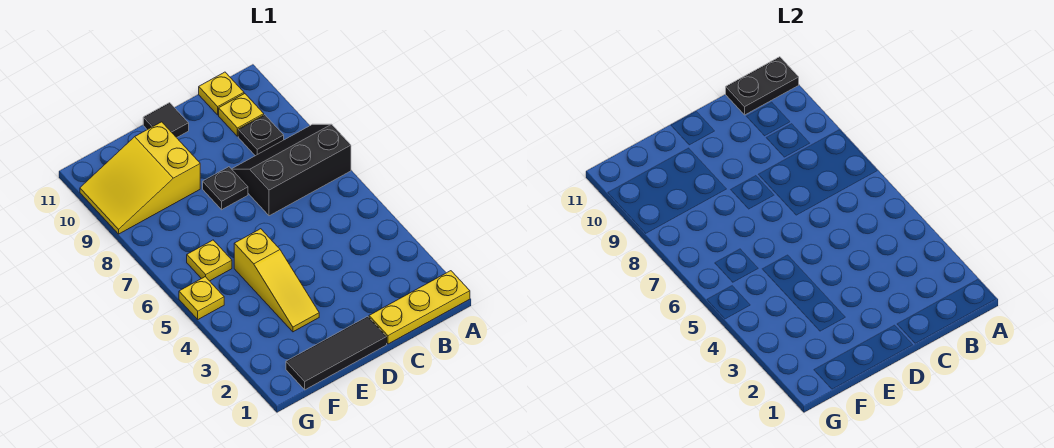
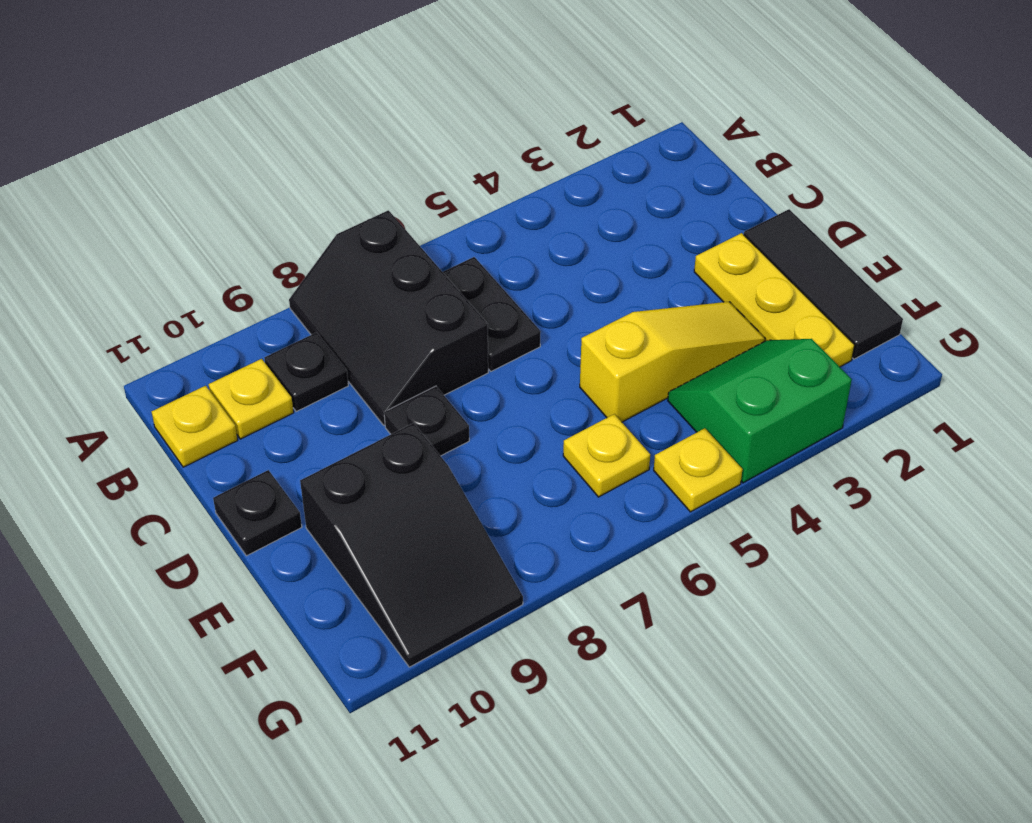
yellow 1x3 plate [369,271,470,344] -> yellow 1x3 plate moved to [694,233,855,367]
black 1x2 plate [726,57,799,115] -> black 1x2 plate moved to [443,257,541,371]
black 1x1 tile [143,103,189,138] -> black 1x1 plate [213,470,302,556]
yellow 2x3 slope [80,122,200,234] -> black 2x3 slope [300,423,523,667]
none -> green 2x2 slope [668,339,852,483]

